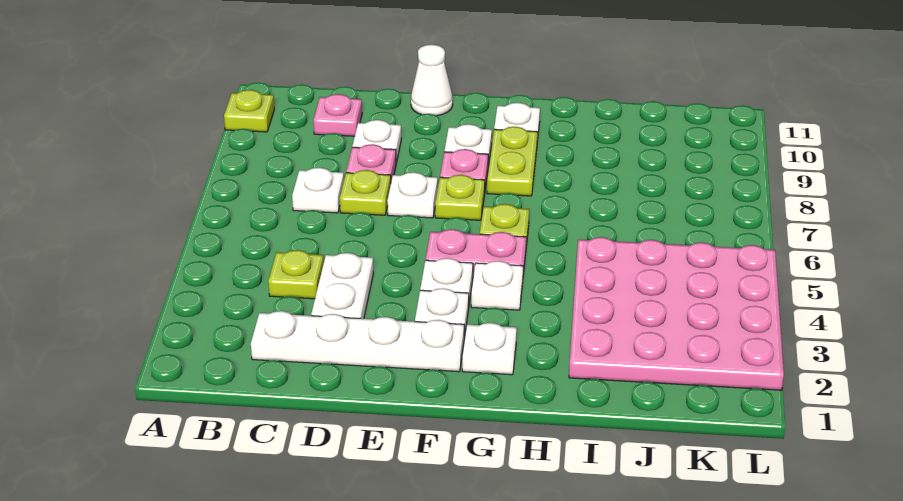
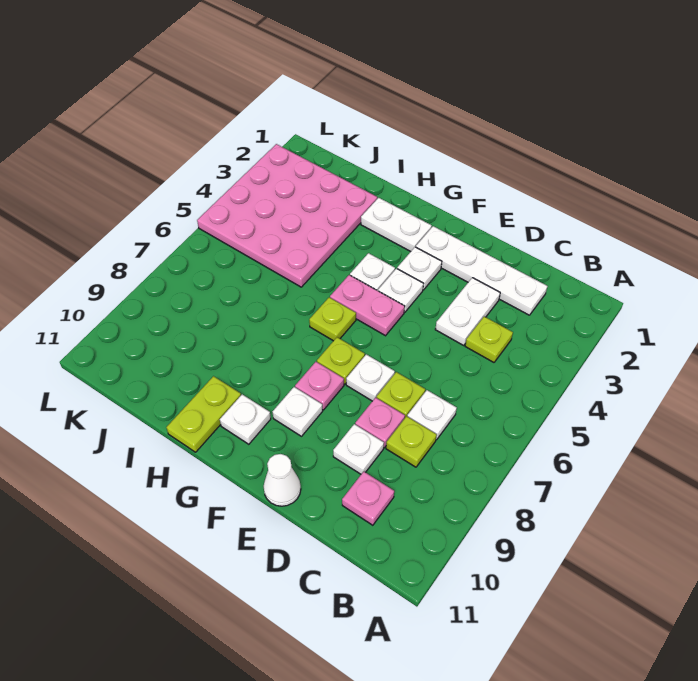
lime 1x1 plate [224,90,274,132] -> lime 1x1 plate moved to [386,416,437,467]
white 1x1 plate [462,323,517,375] -> white 1x2 plate [361,198,432,252]
lime 1x2 plate [487,127,537,196] -> lime 1x2 plate moved to [166,376,241,452]

